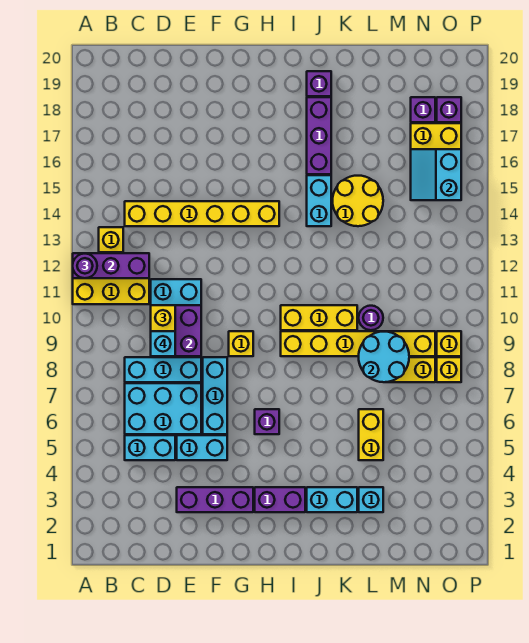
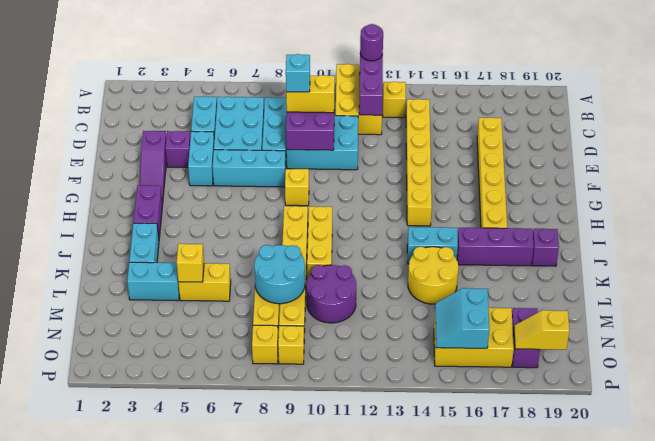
none -> yellow 1x6 brick [477,117,507,228]
purple 1x3 brick [177,487,253,512] -> purple 1x3 slope [140,131,167,203]
purple 1x1 brick [255,409,279,434] -> purple 1x1 brick moved to [165,131,190,167]
cyan 1x1 brick [359,487,383,512] -> cyan 1x2 brick [127,262,179,301]
none -> yellow 1x1 brick [177,244,204,282]
purple 1x1 round brick [359,306,383,330] -> purple 2x2 round brick [306,265,356,323]
cyan 2x2 slope [411,149,461,200] -> cyan 2x2 slope turned to [435,288,489,348]
none -> yellow 1x2 slope [514,310,569,350]

